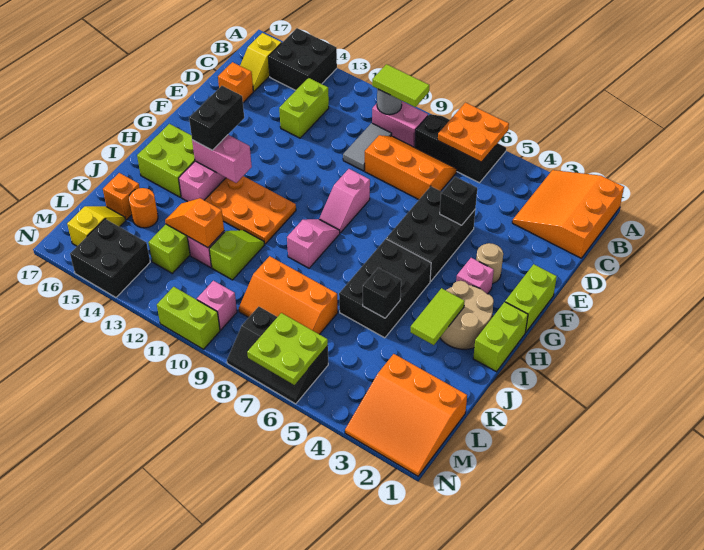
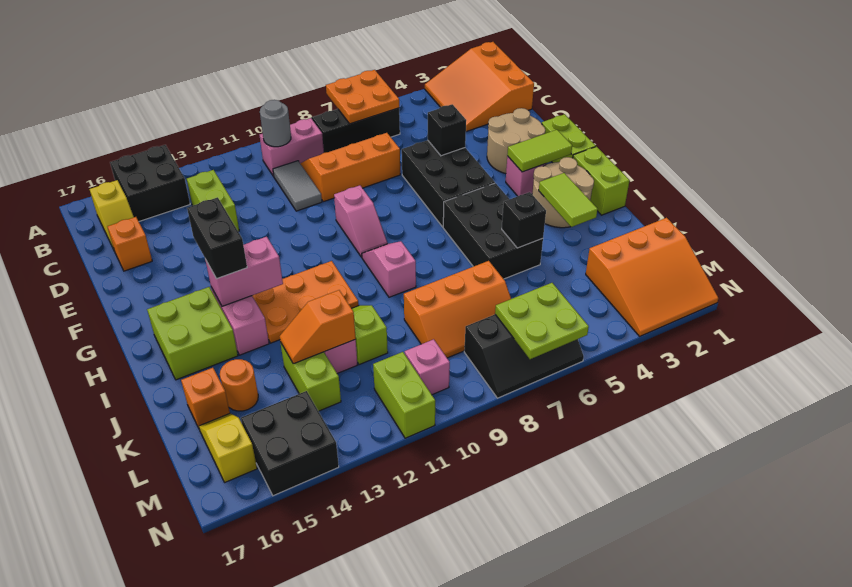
lime 1x2 tile [372,64,429,107] -> lime 1x2 tile moved to [507,130,572,172]
tan 1x1 round brick [476,243,503,284] -> tan 2x2 round brick [487,108,545,174]
lime 1x2 brick [157,287,220,349] -> lime 1x2 brick turned to [373,352,435,438]

